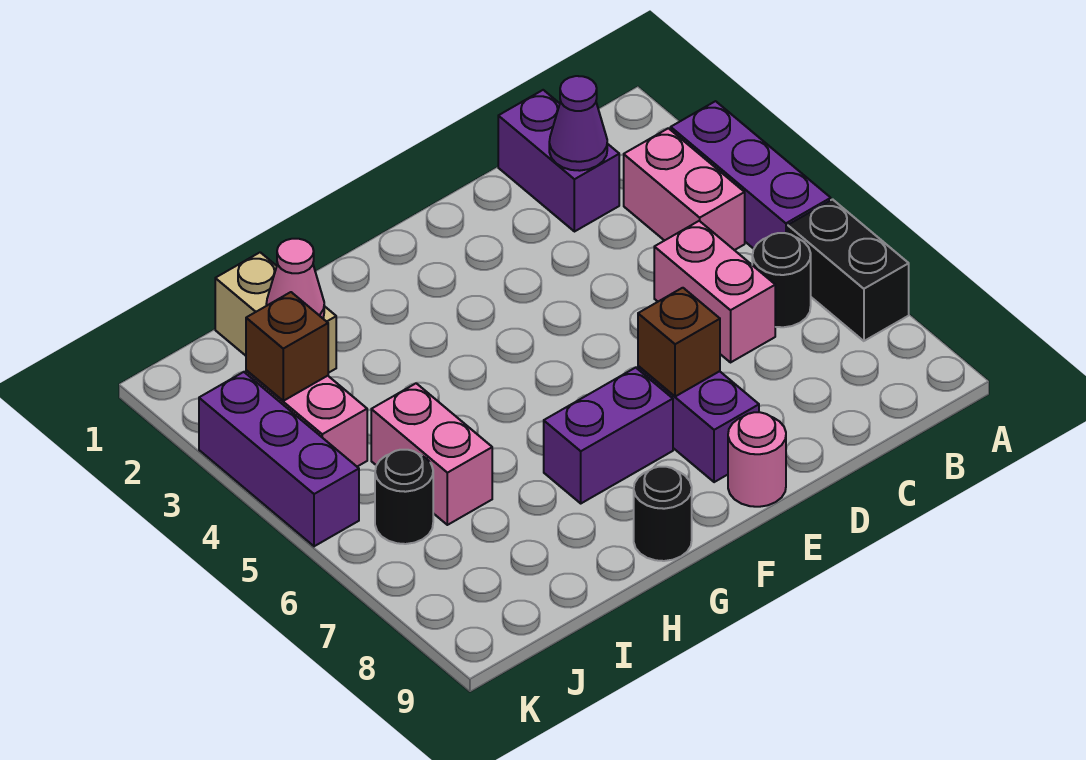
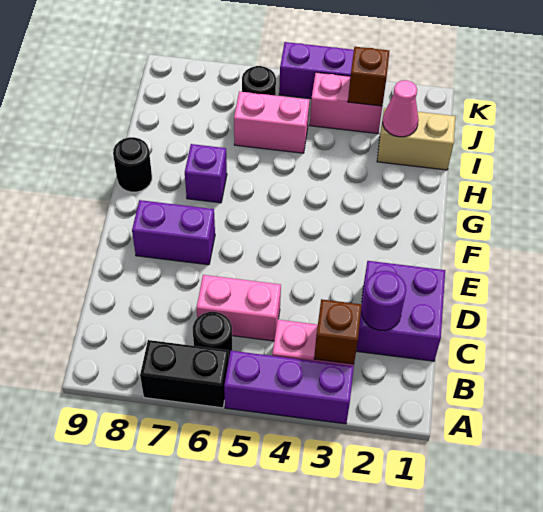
purple 1x2 brick [498,90,619,232] -> purple 2x2 brick [356,261,445,361]
purple 1x1 cone [549,76,607,171] -> purple 1x1 round brick [362,271,406,330]
brown 1x1 brick [638,288,720,397] -> brown 1x1 brick moved to [314,299,362,364]
pink 1x1 round brick [728,412,786,507] -> none
purple 1x2 brick [544,367,673,503] -> purple 1x1 brick [185,144,227,203]

